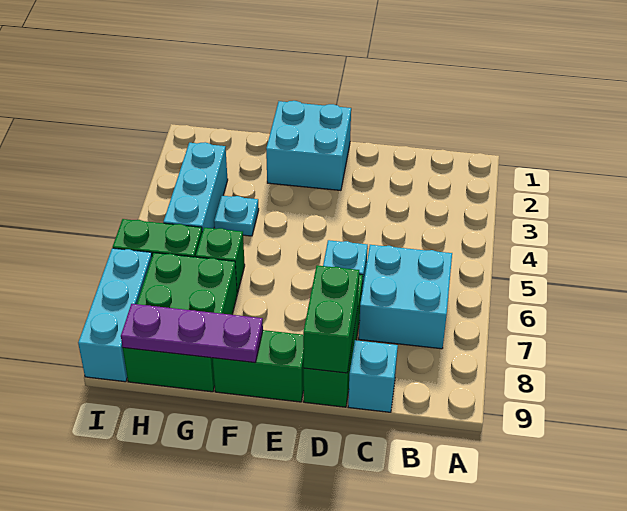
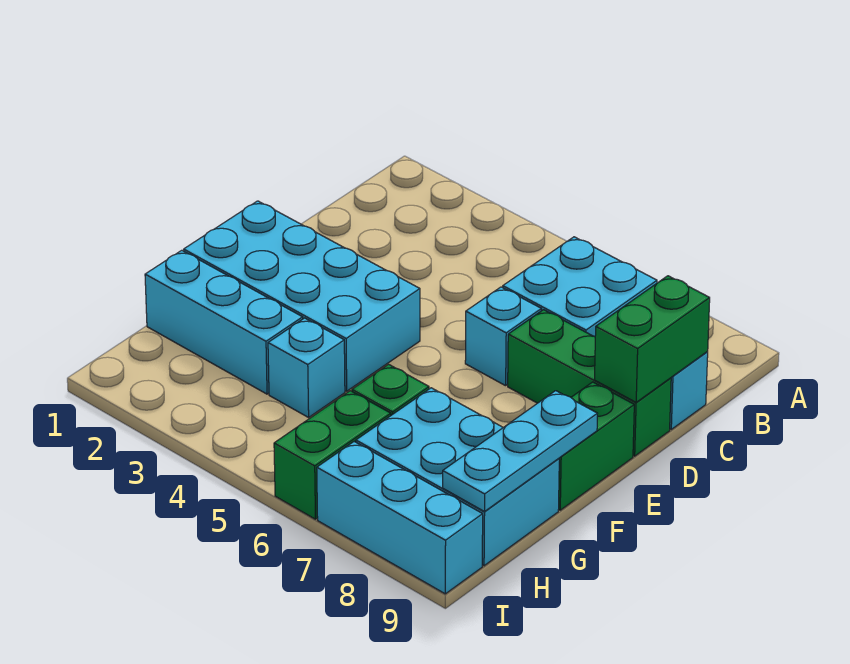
green 1x2 brick [303,265,359,373] -> green 1x2 brick turned to [595,276,710,402]
cyan 2x2 brick [266,101,351,190] -> cyan 2x4 brick [184,201,420,391]
purple 1x3 plate [121,304,263,363] -> cyan 1x3 plate [443,391,597,512]
cyan 1x1 plate [214,196,259,236] -> cyan 1x1 brick [268,318,345,417]
green 2x3 brick [123,253,237,392] -> cyan 2x3 brick [356,388,559,566]
cyan 1x3 brick [163,142,228,232] -> cyan 1x3 brick moved to [145,250,303,394]

